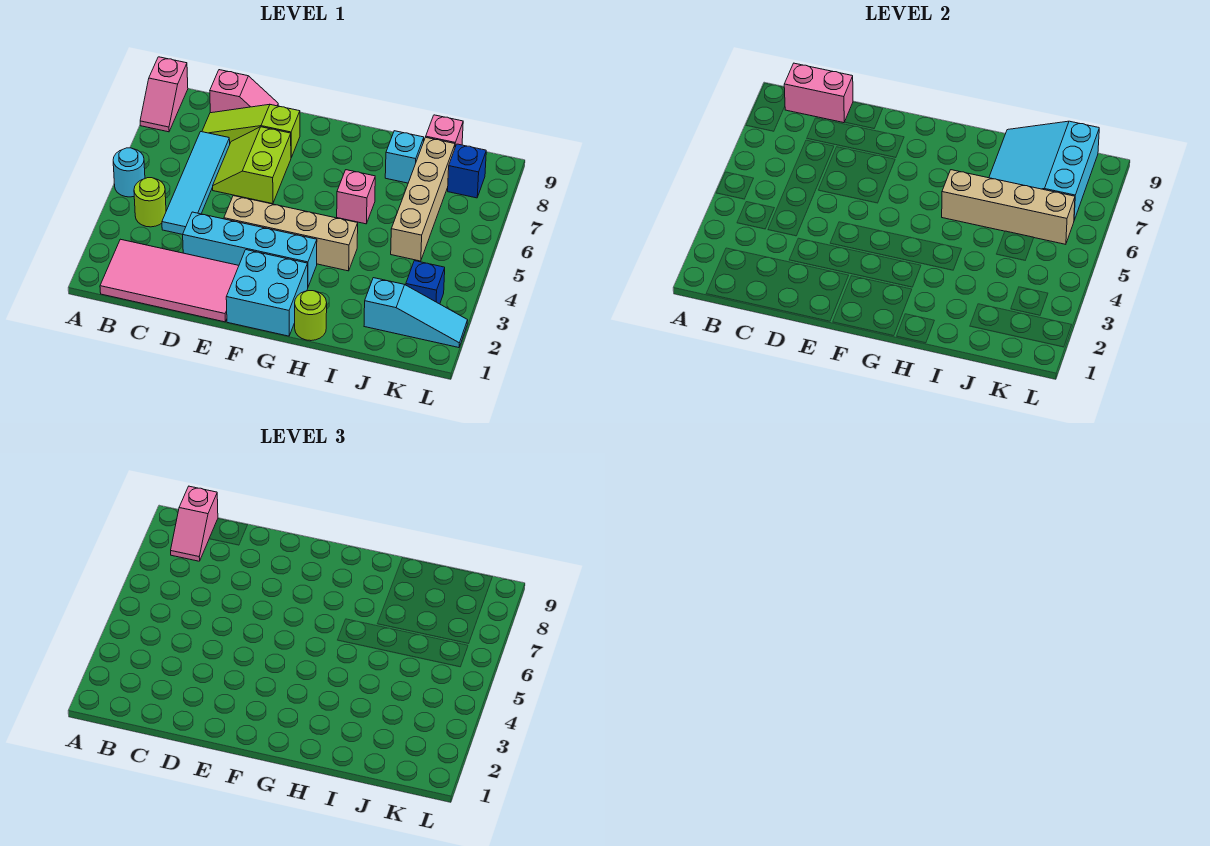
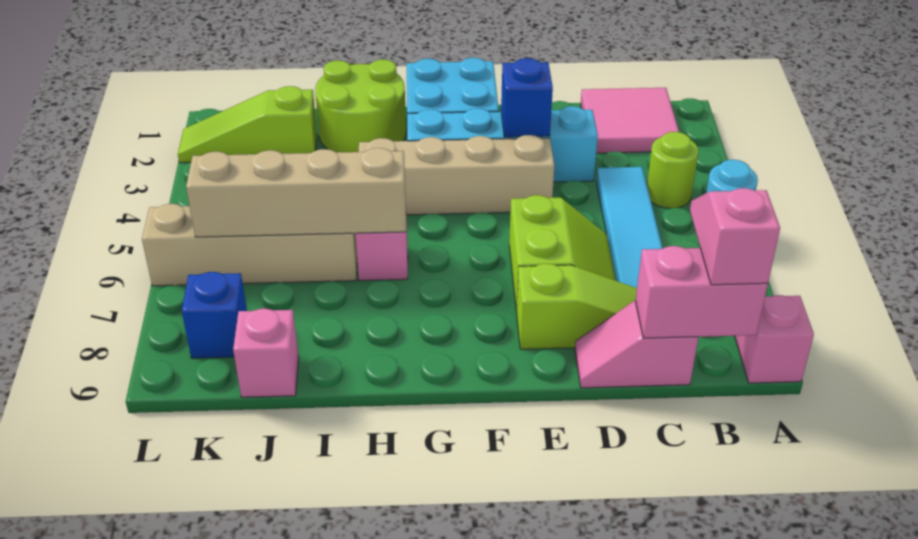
pink 2x4 tile [100,239,239,322] -> pink 2x2 tile [581,88,679,153]
lime 1x1 round brick [295,291,327,341] -> lime 2x2 round brick [315,60,406,153]
cyan 3x3 slope [989,121,1099,220] -> none
cyan 1x1 brick [385,131,424,183] -> none
cyan 1x3 slope [364,278,468,348] -> lime 1x3 slope [178,86,317,163]
tan 1x4 brick [391,137,455,261] -> tan 1x4 brick turned to [142,204,357,286]
blue 1x1 brick [406,261,445,304] -> blue 1x1 brick moved to [501,58,553,137]

